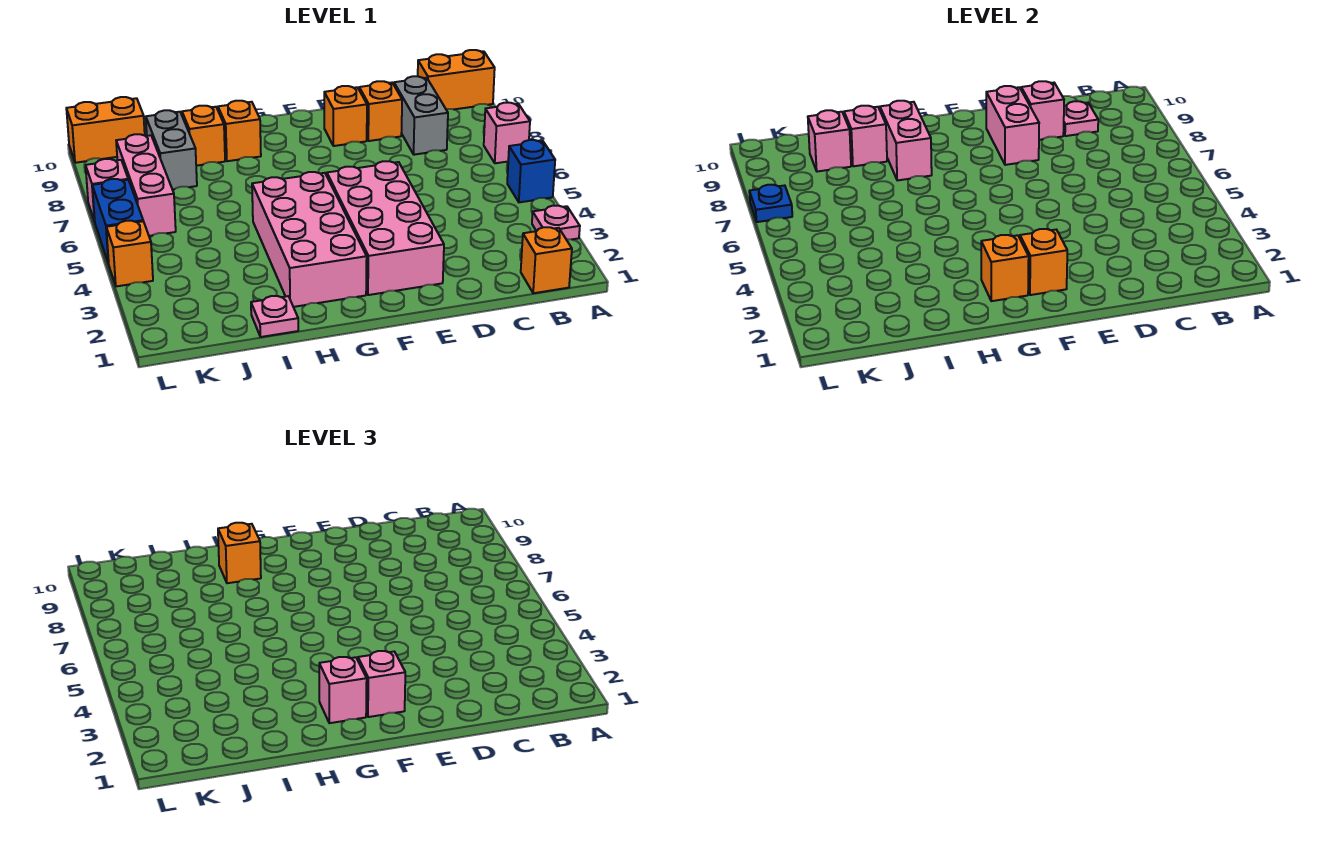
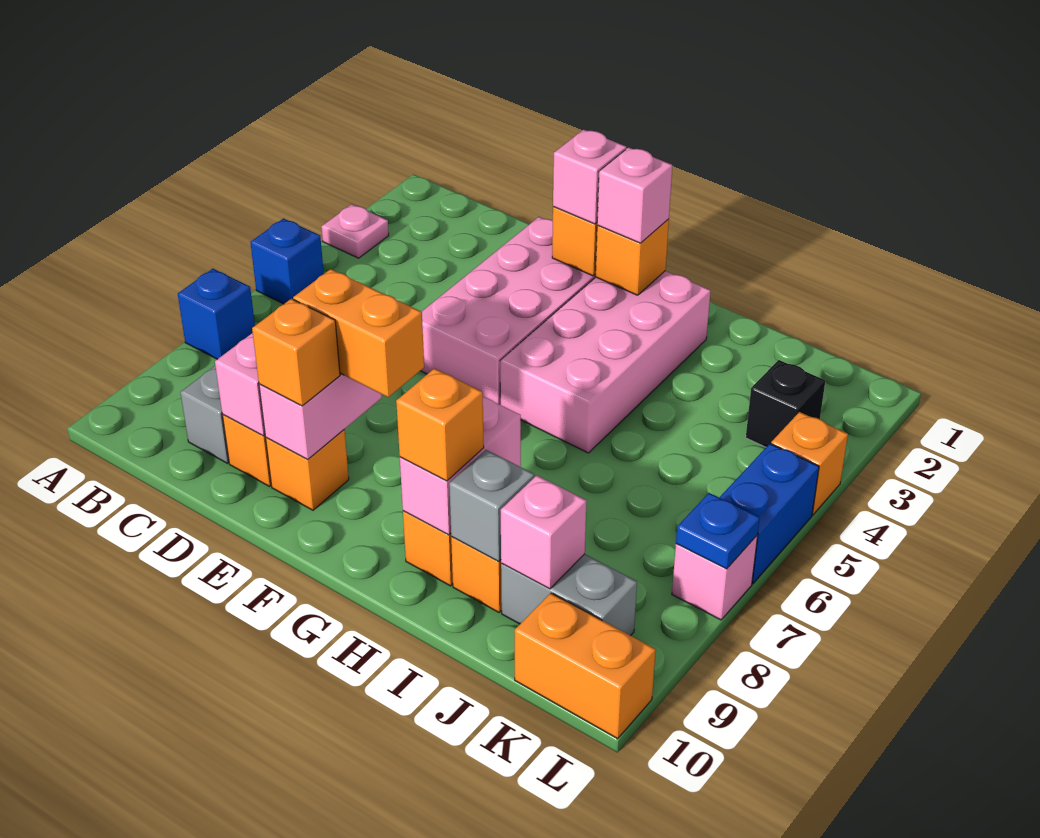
pink 1x1 brick [484,103,530,163] -> blue 1x1 brick [178,269,255,359]
orange 1x2 brick [418,50,495,109] -> orange 1x2 brick moved to [293,269,424,397]
orange 1x1 brick [521,227,572,293] -> orange 1x1 brick moved to [252,299,340,406]
pink 1x1 plate [1063,101,1098,136] -> none
pink 1x1 plate [251,296,298,337] -> none
pink 1x1 brick [844,106,887,166] -> grey 1x1 brick [449,450,534,561]
grey 1x2 brick [146,110,197,190] -> grey 1x2 brick turned to [501,554,637,636]
none -> black 1x1 brick [746,360,825,447]
pink 1x3 brick [116,134,176,236] -> none

